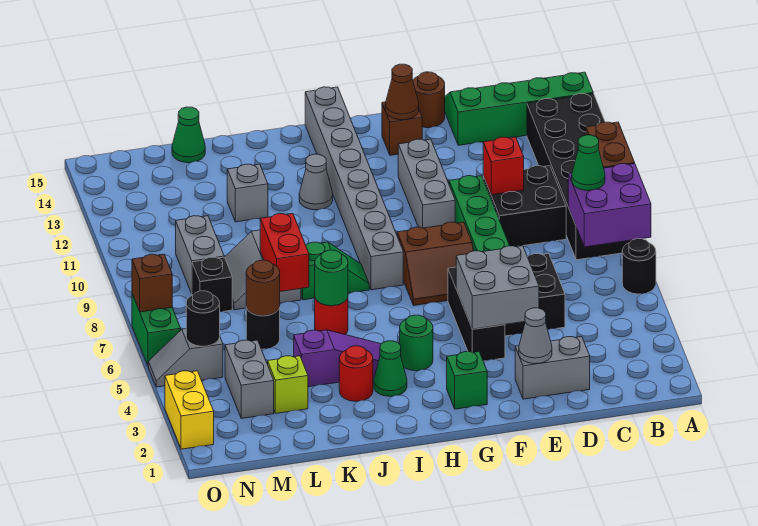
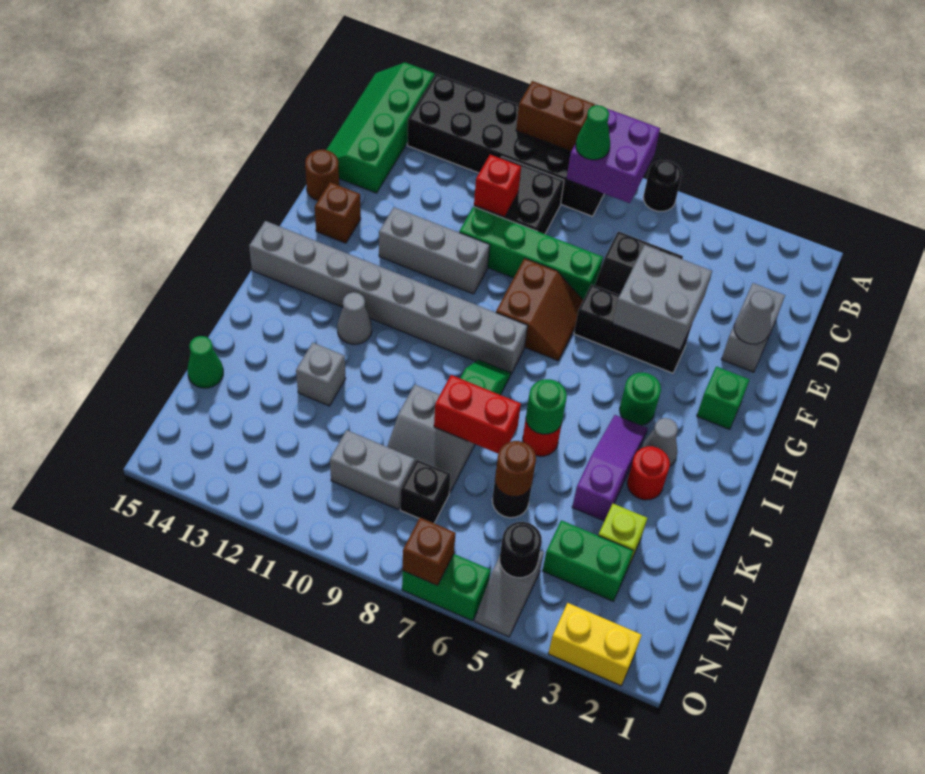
brown 1x1 cone [385,64,419,120] -> none
green 1x1 cone [374,341,407,396] -> grey 1x1 cone [642,418,678,466]
grey 1x2 brick [225,340,274,418] -> green 1x2 brick [543,520,633,601]

